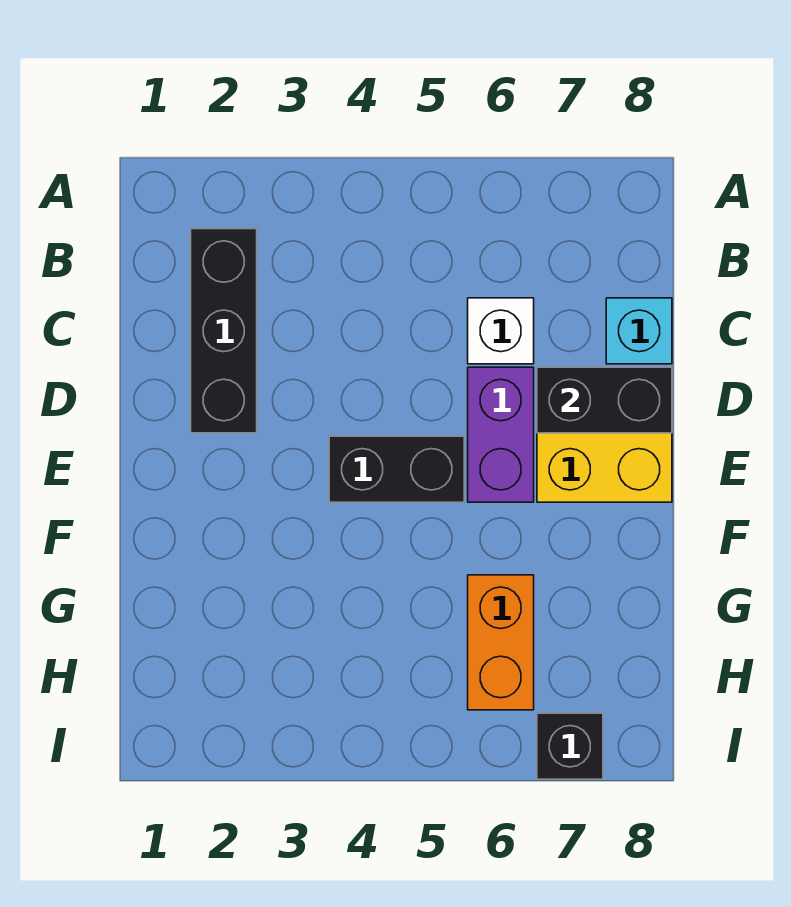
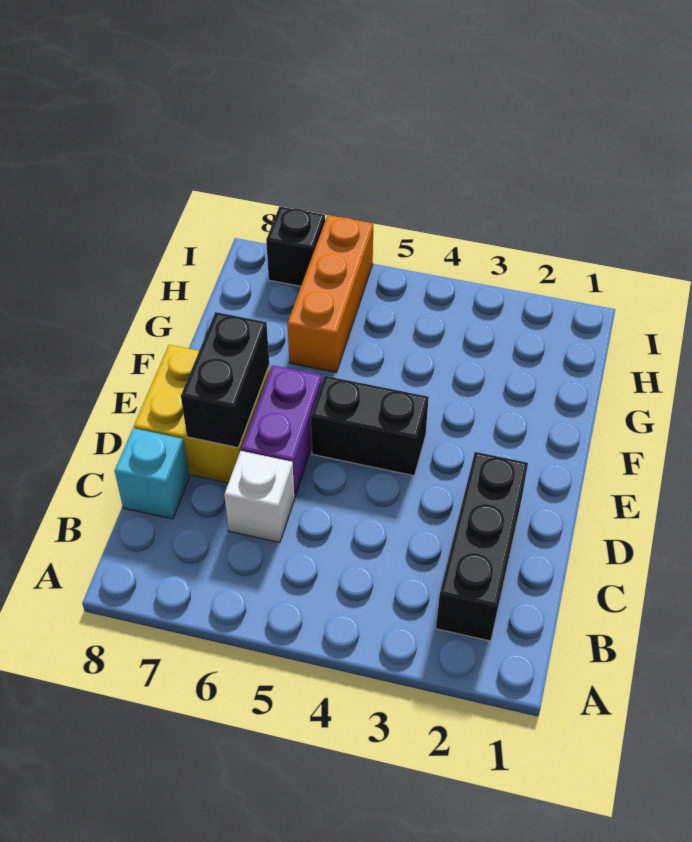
black 1x2 brick [537,367,672,433] -> black 1x2 brick turned to [181,312,269,447]
orange 1x2 brick [468,575,534,710] -> orange 1x3 brick [287,215,373,372]

